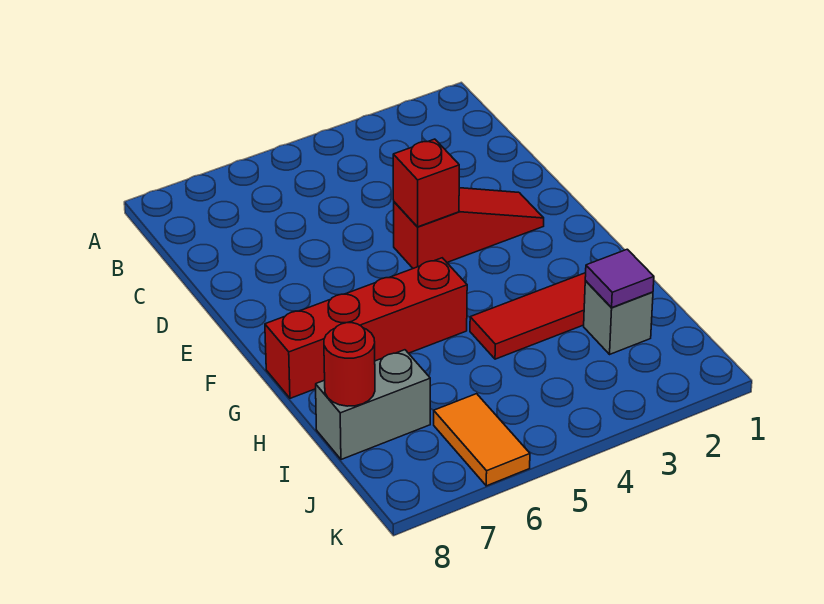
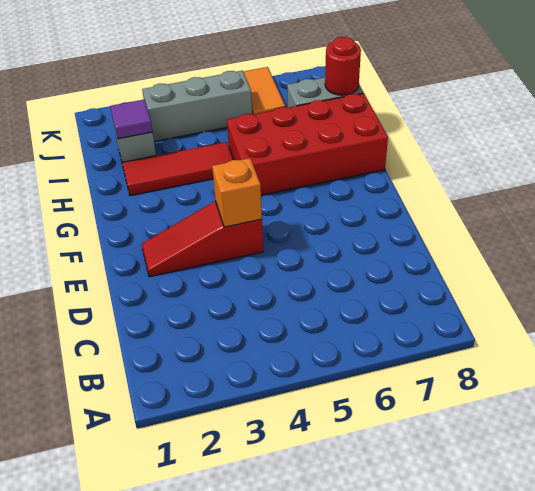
red 1x1 brick [393,139,459,227] -> orange 1x1 brick [212,158,262,227]
red 1x4 brick [265,258,467,398] -> red 2x4 brick [227,93,388,195]
none -> grey 1x3 brick [142,71,252,142]

